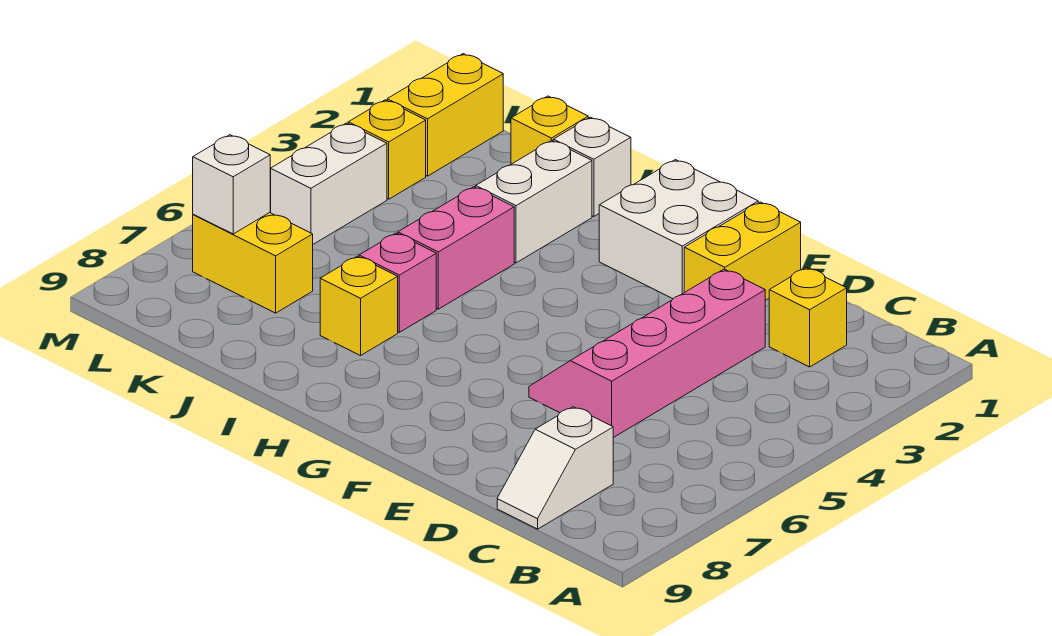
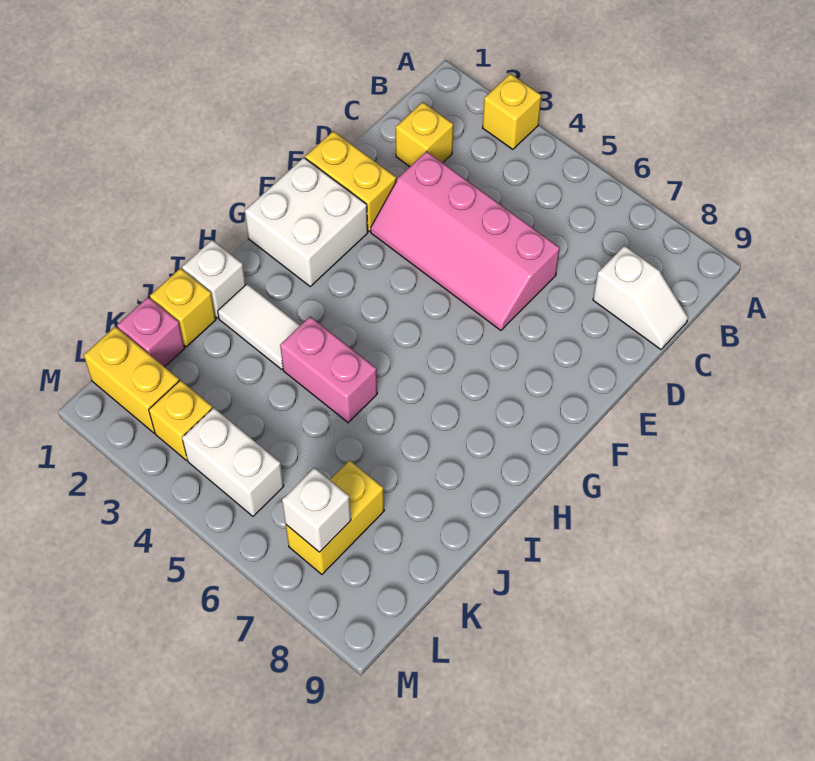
white 1x2 brick [476,140,592,263] -> white 1x2 tile [218,284,300,369]
pink 1x1 brick [359,233,436,332] -> pink 1x1 brick moved to [117,297,185,367]
yellow 1x1 brick [320,256,398,356] -> yellow 1x1 brick moved to [482,74,542,149]

